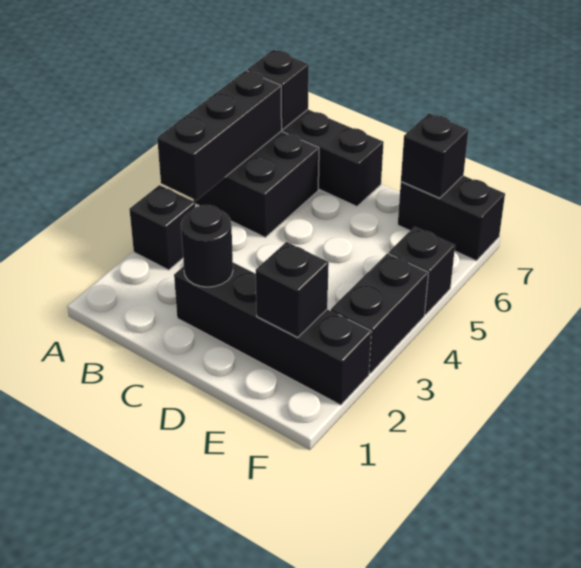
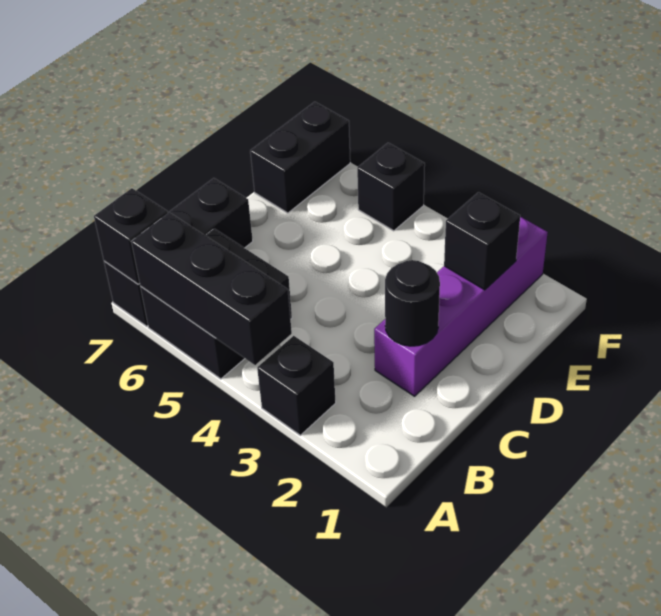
black 1x4 brick [174,263,371,405] -> purple 1x4 brick [374,217,548,396]
black 1x1 brick [401,113,468,198] -> none
black 1x2 brick [331,253,428,373] -> none

